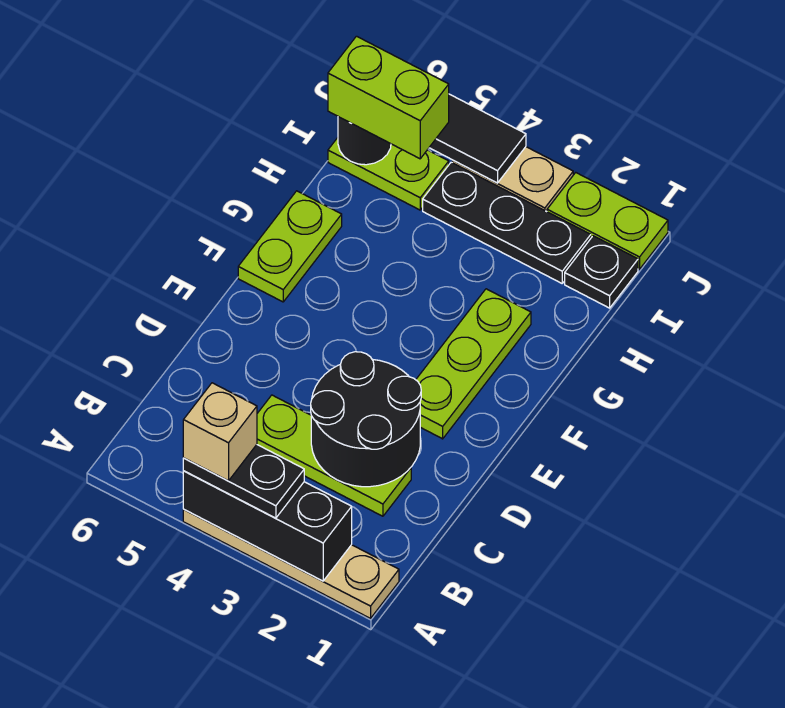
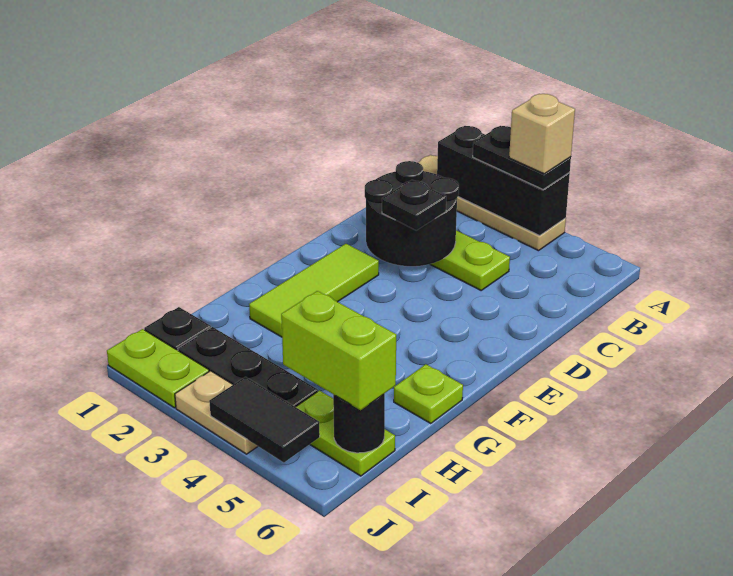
none -> black 1x1 plate [382,180,446,230]
lime 1x3 plate [416,289,531,439] -> lime 1x3 tile [249,244,379,337]
lime 1x2 plate [238,191,342,302] -> lime 1x1 plate [394,364,463,424]

